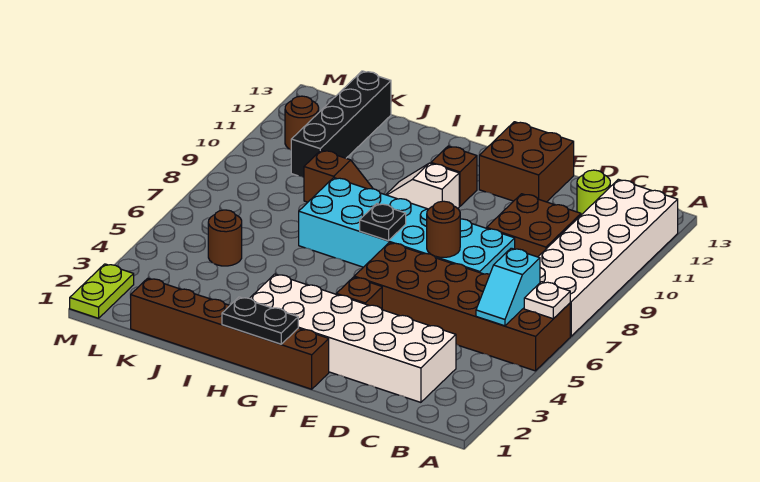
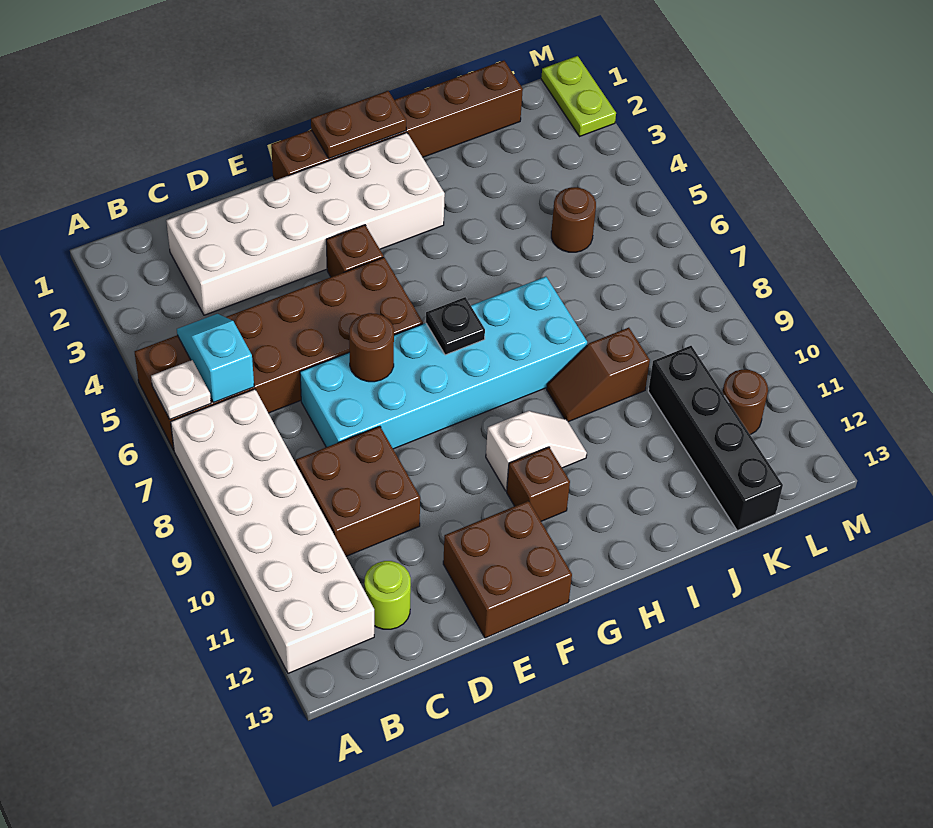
black 1x2 plate [222,297,298,344] -> brown 1x2 plate [311,91,406,159]

